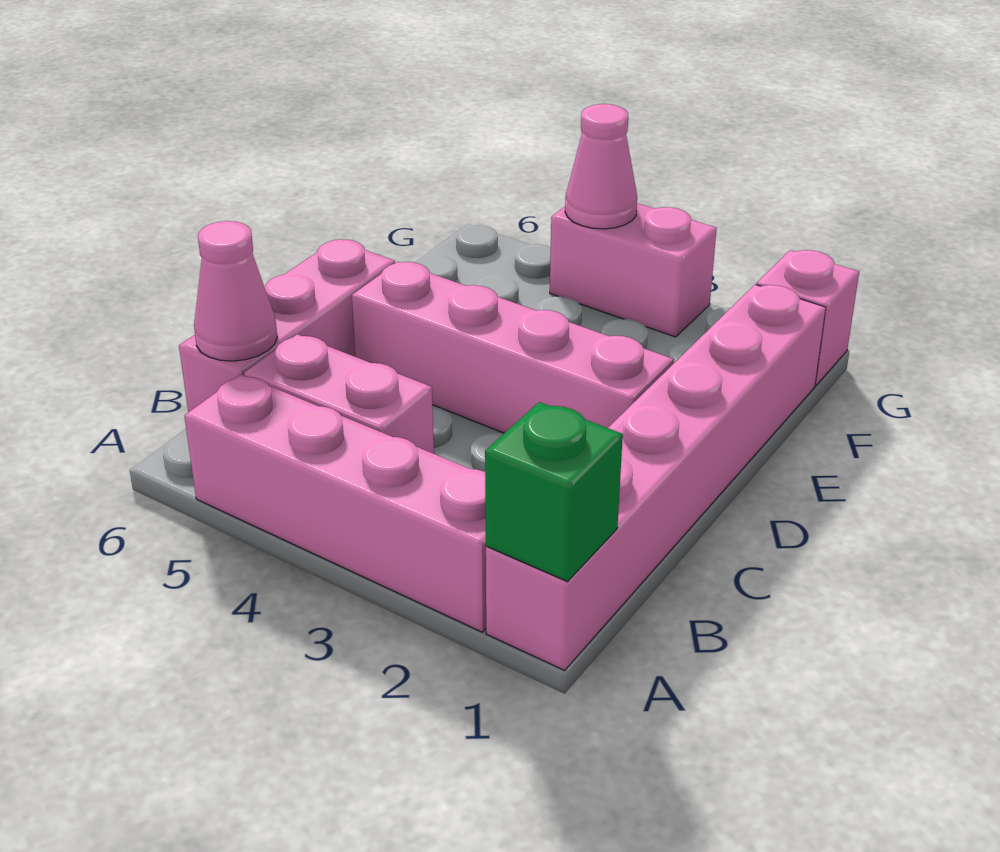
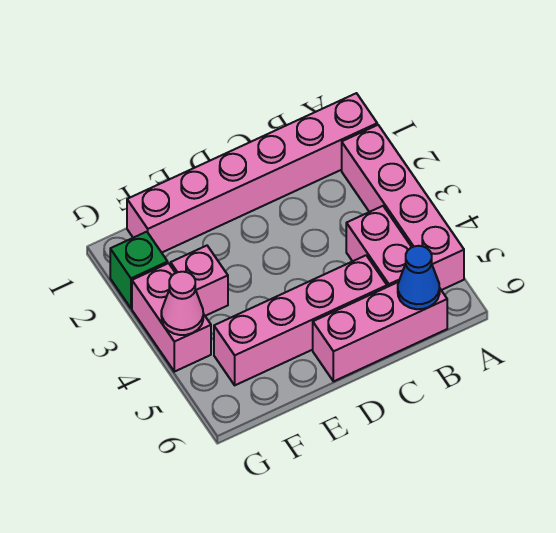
green 1x1 brick [485,402,623,582] -> green 1x1 brick moved to [110,232,168,308]
pink 1x1 cone [194,221,277,361] -> blue 1x1 cone [398,246,440,309]
pink 1x4 brick [352,262,674,433] -> pink 1x4 brick turned to [214,255,387,385]
pink 1x1 brick [756,250,859,385] -> pink 1x1 brick moved to [171,246,228,316]

